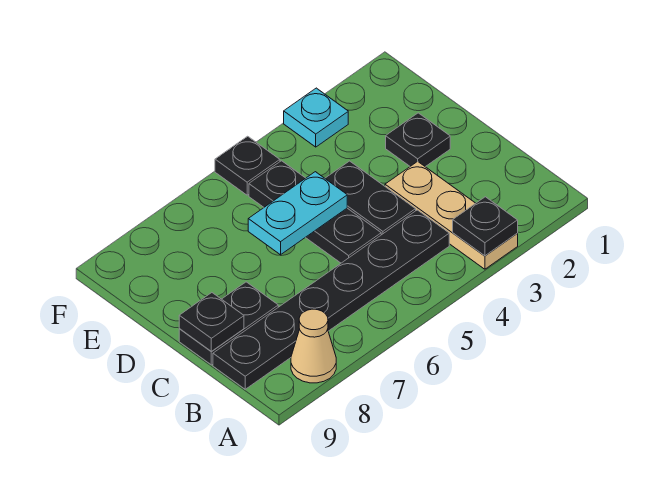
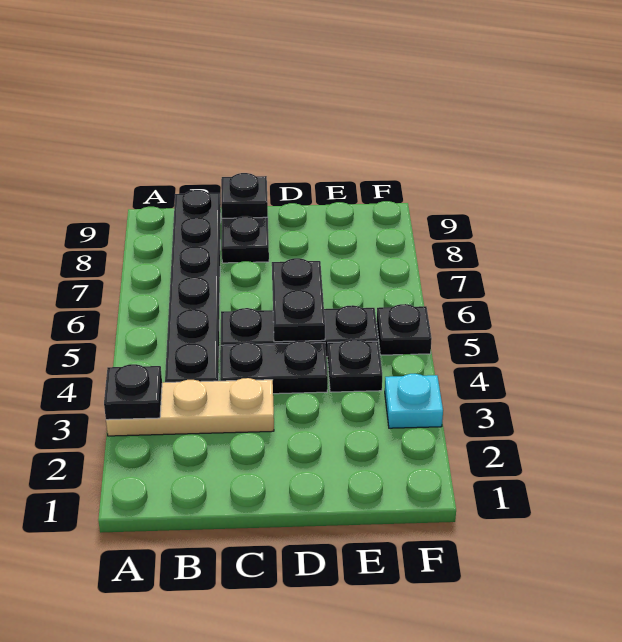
tan 1x1 cone [291,309,336,383] -> none
black 1x1 plate [386,113,450,167] -> black 1x1 plate moved to [328,339,382,392]
cyan 1x2 plate [248,172,347,255] -> black 1x2 plate [272,258,325,342]

